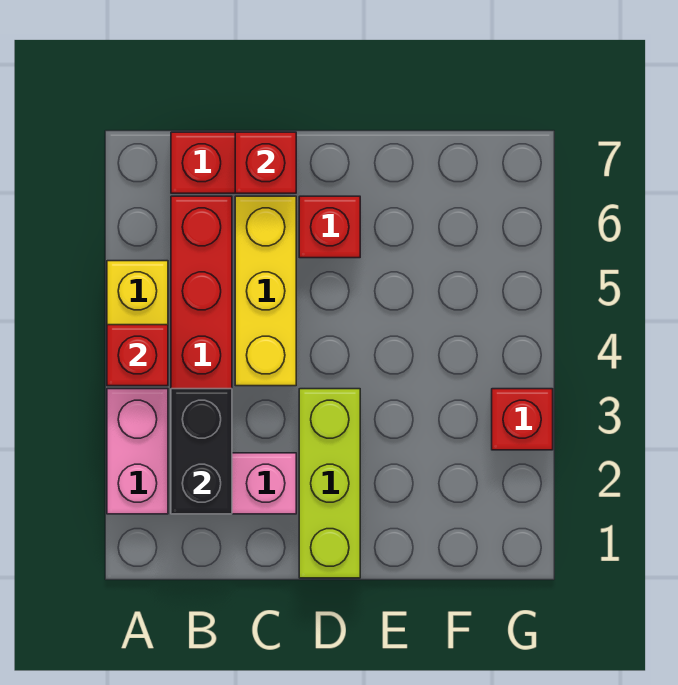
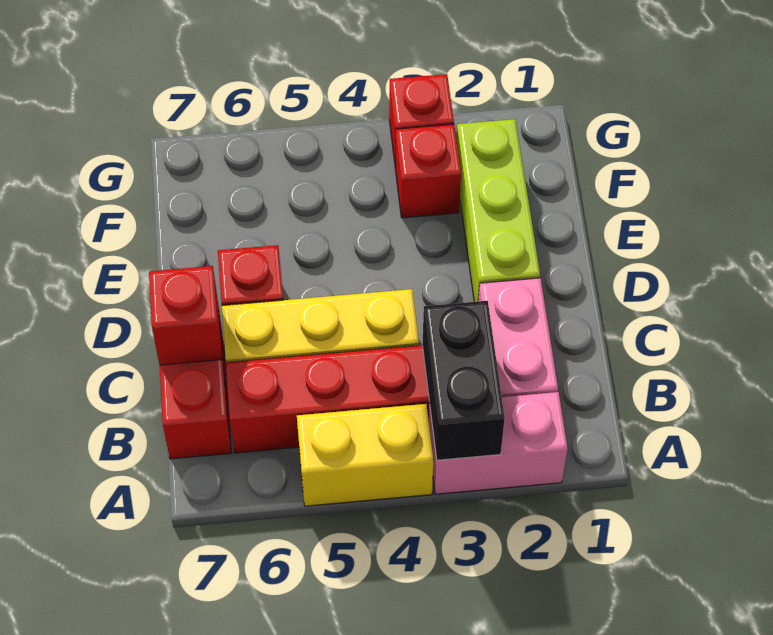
red 1x1 brick [107,325,168,386] -> red 1x1 brick moved to [395,124,461,218]
black 1x2 brick [171,389,232,514] -> black 1x2 brick turned to [422,301,505,460]
lime 1x3 brick [299,389,360,578] -> lime 1x3 brick turned to [456,119,540,302]

